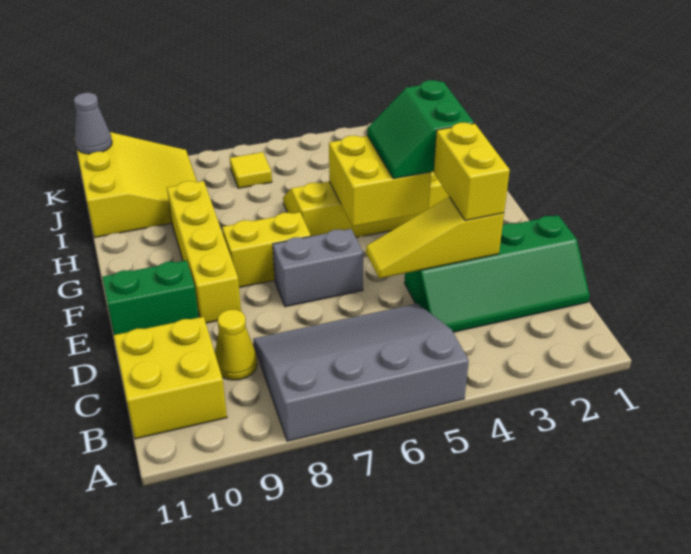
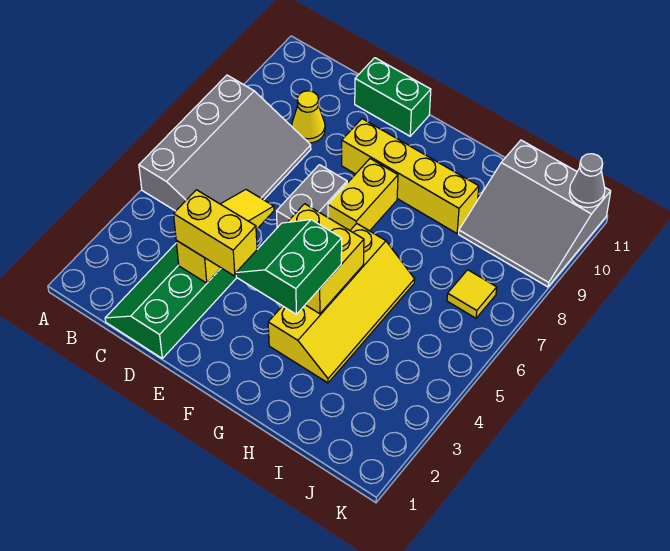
yellow 2x2 brick [114,317,227,439] -> none
green 1x2 brick [102,260,199,335] -> green 1x2 brick turned to [355,58,431,136]
green 2x2 slope [367,80,474,179] -> green 2x2 slope turned to [236,220,342,314]
yellow 3x3 slope [74,132,197,237] -> grey 3x3 slope [459,140,611,287]

